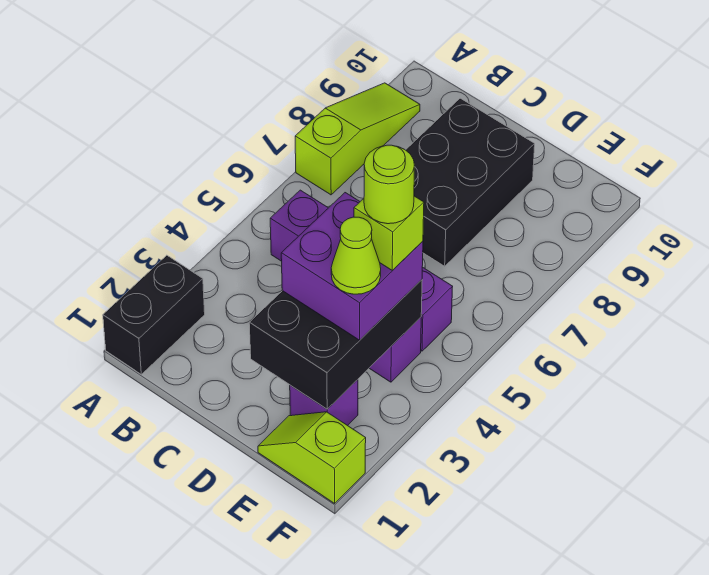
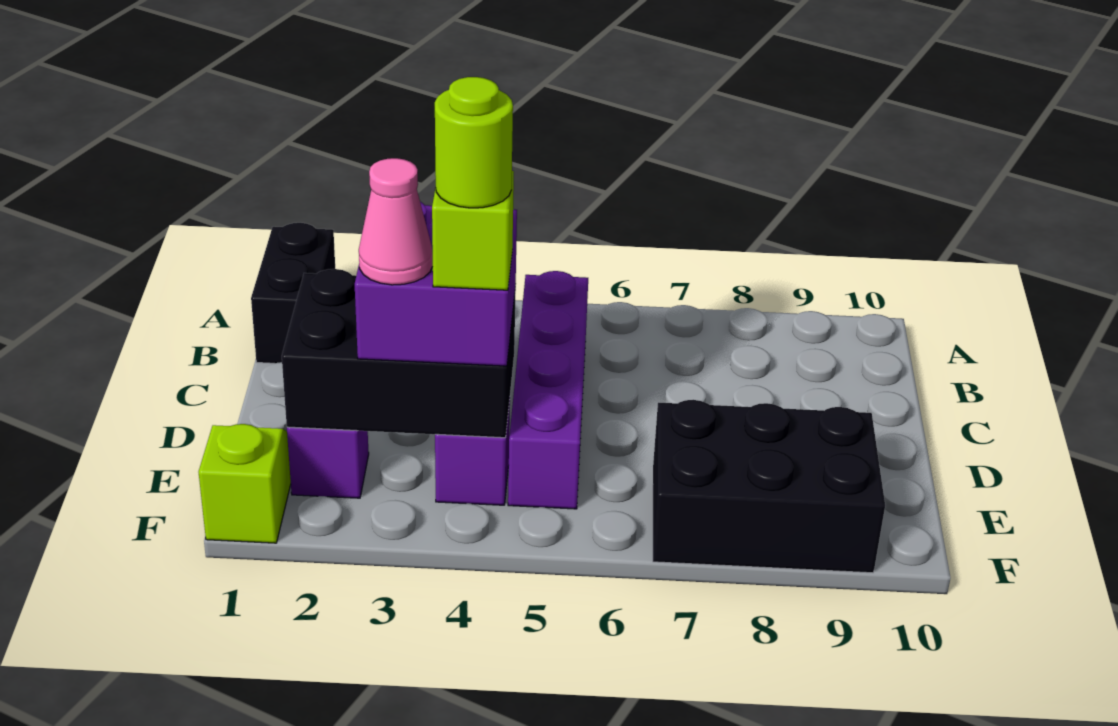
black 1x2 brick [103,255,205,374] -> black 1x2 brick turned to [251,223,335,363]
lime 1x3 slope [295,83,420,195] -> none
black 2x3 brick [406,98,535,266] -> black 2x3 brick moved to [653,400,885,573]
lime 1x1 cone [331,217,381,294] -> pink 1x1 cone [359,158,433,285]

